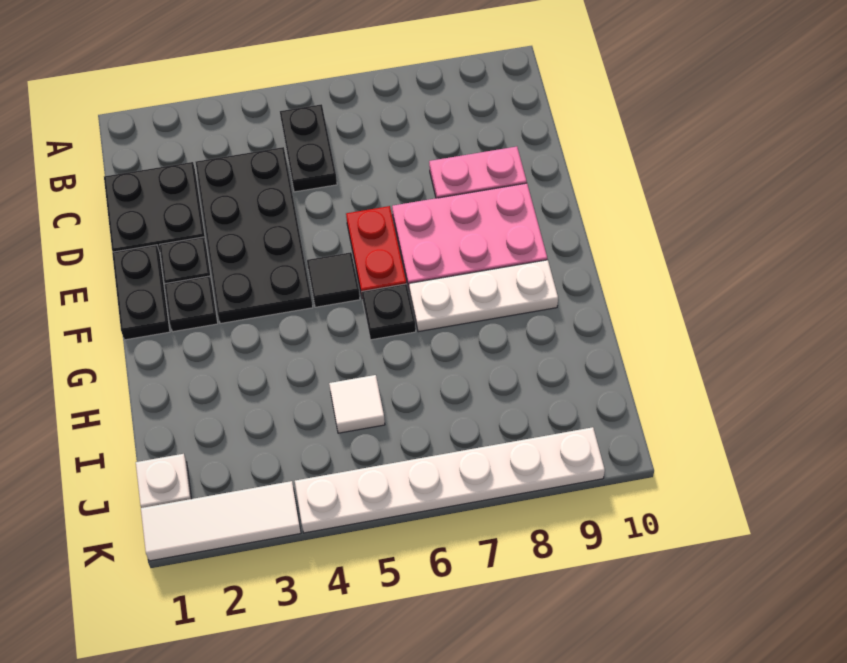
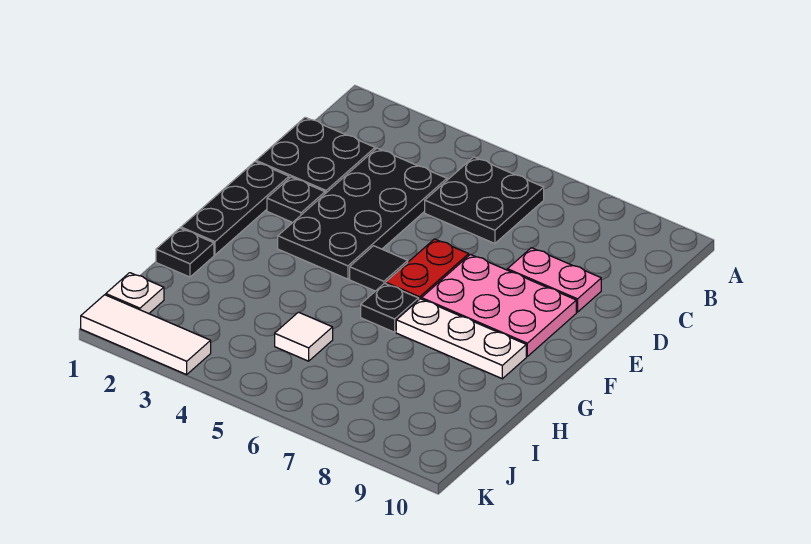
black 1x2 plate [280,104,337,192] -> black 2x2 plate [425,157,544,244]
black 1x2 plate [112,245,170,340] -> black 1x3 plate [181,162,289,255]
black 1x1 plate [165,276,218,332] -> black 1x1 plate moved to [156,228,214,277]
white 1x6 plate [295,427,605,533] -> none

